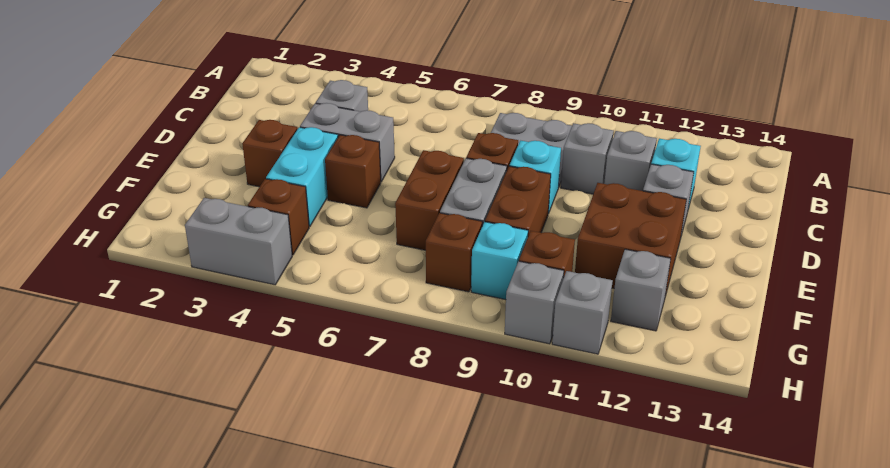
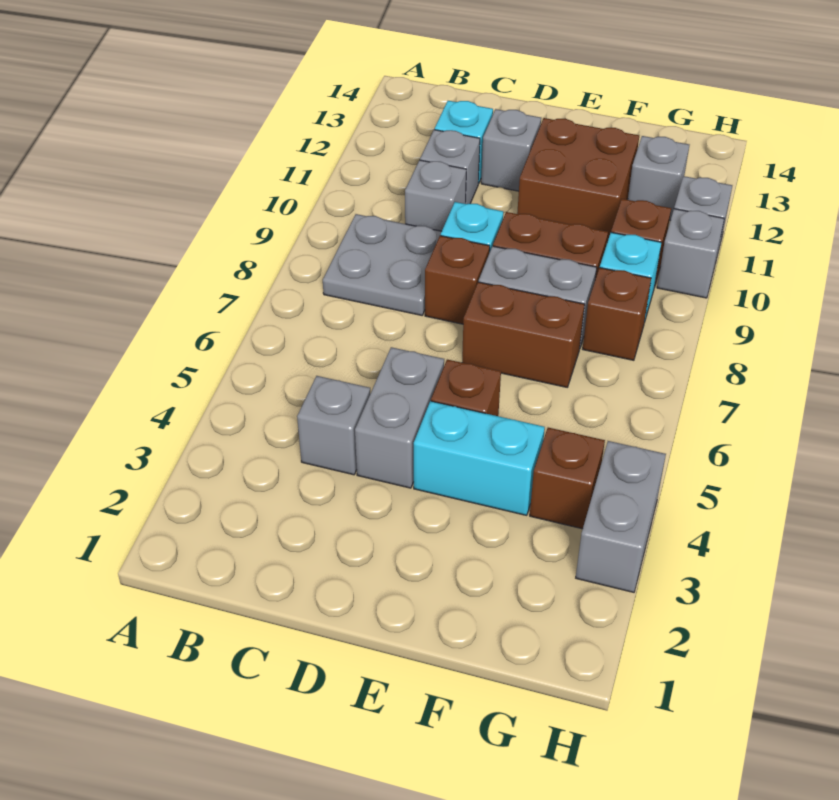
brown 1x1 brick [242,120,297,187] -> none

